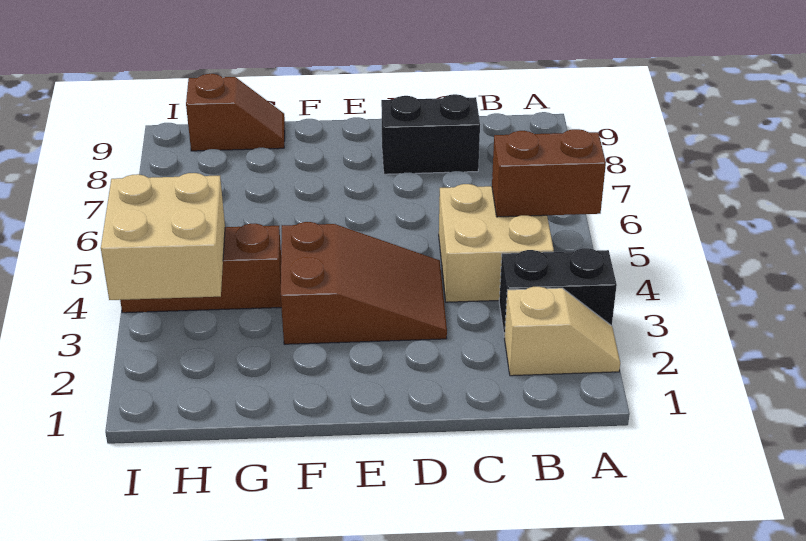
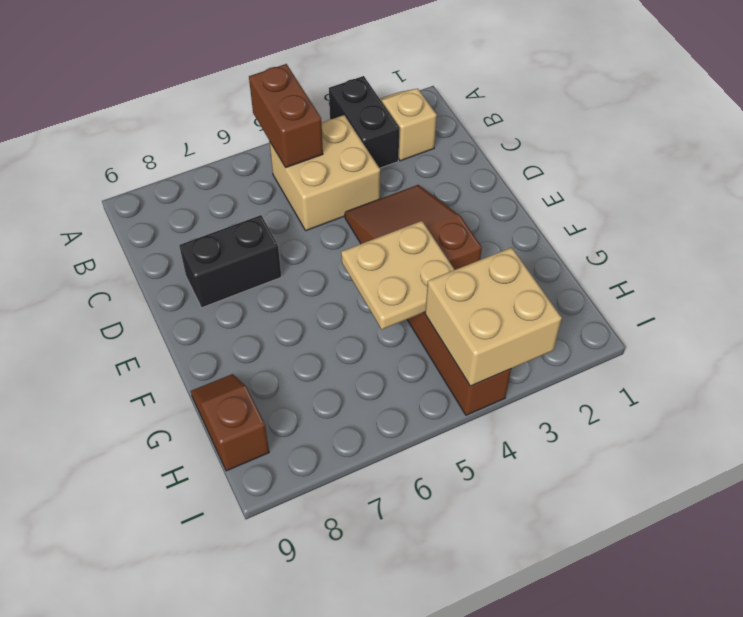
black 1x2 brick [381,94,480,174] -> black 1x2 brick turned to [179,215,281,308]
none -> tan 2x2 plate [341,221,455,329]

